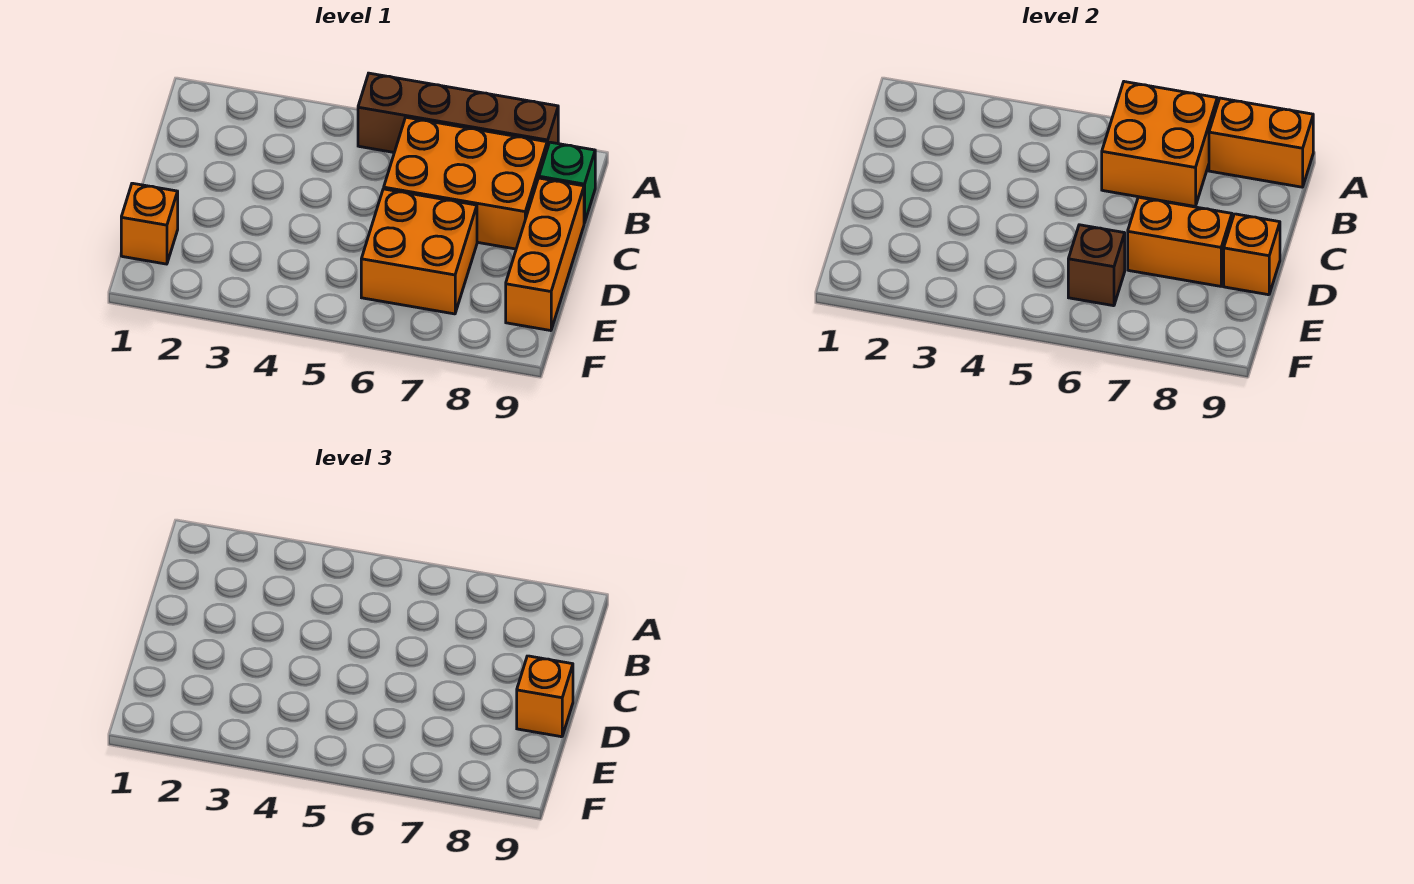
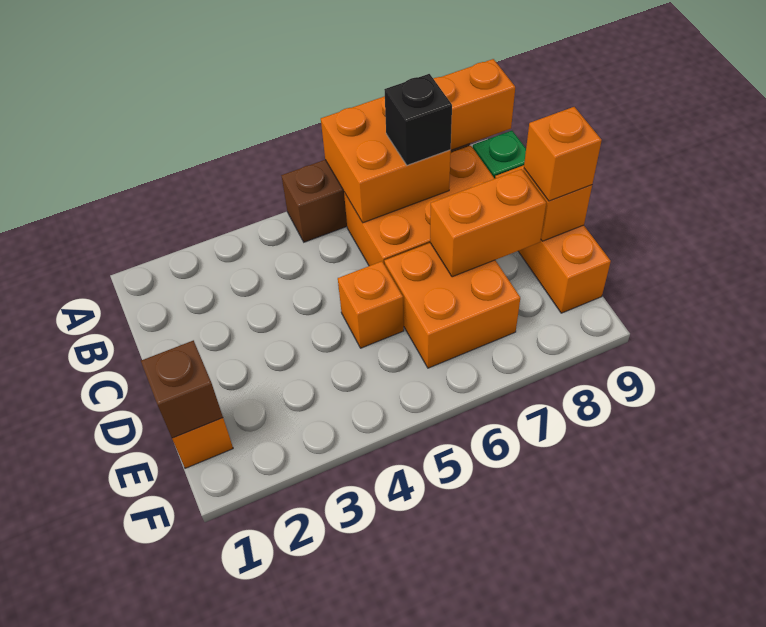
none -> black 1x1 brick [384,74,452,165]
none -> orange 1x1 brick [338,261,404,348]
brown 1x1 brick [1068,225,1125,306] -> brown 1x1 brick moved to [141,340,223,438]

